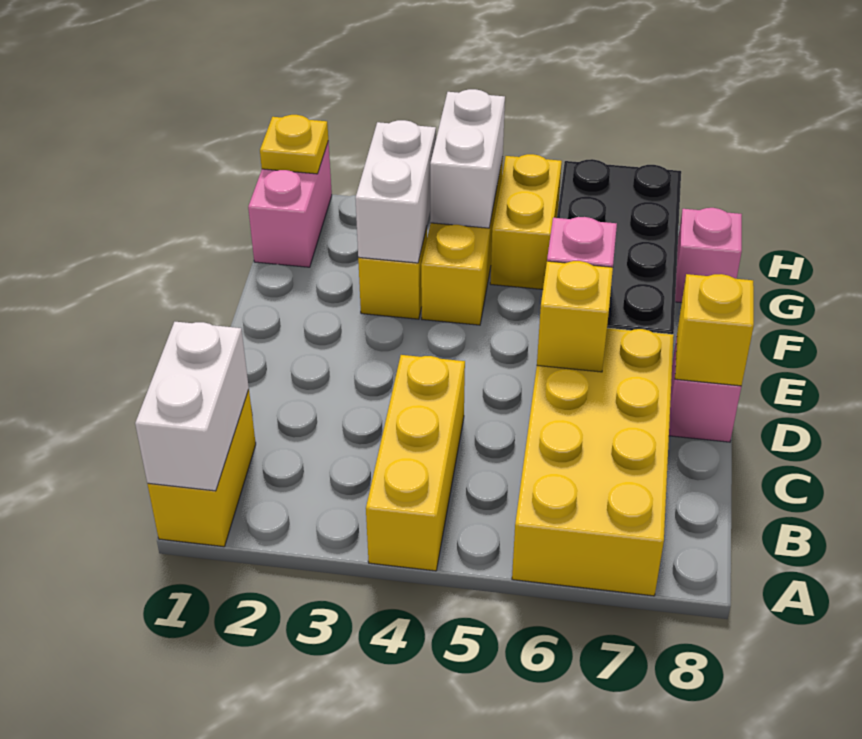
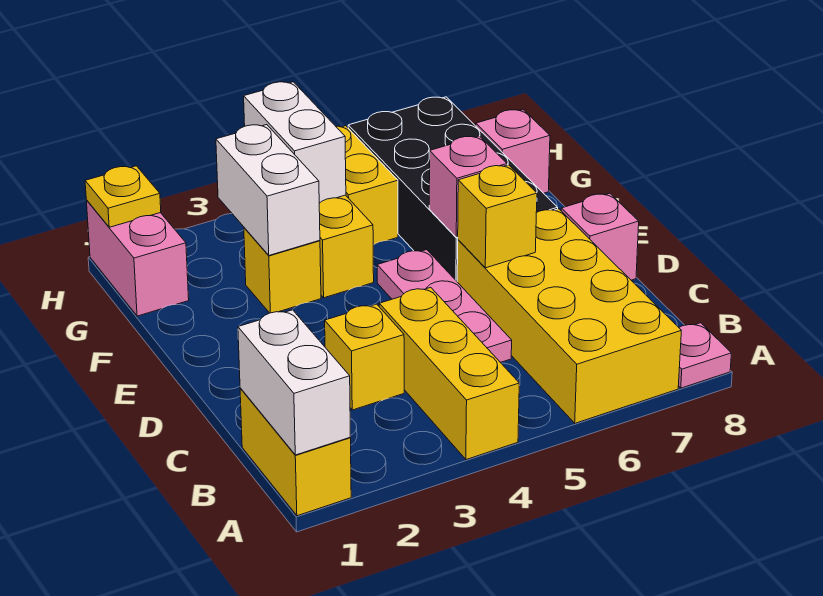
none -> pink 1x1 plate [678,323,731,388]
none -> pink 1x3 plate [377,250,512,362]
yellow 1x1 brick [675,274,754,386] -> yellow 1x1 brick moved to [325,304,404,410]

